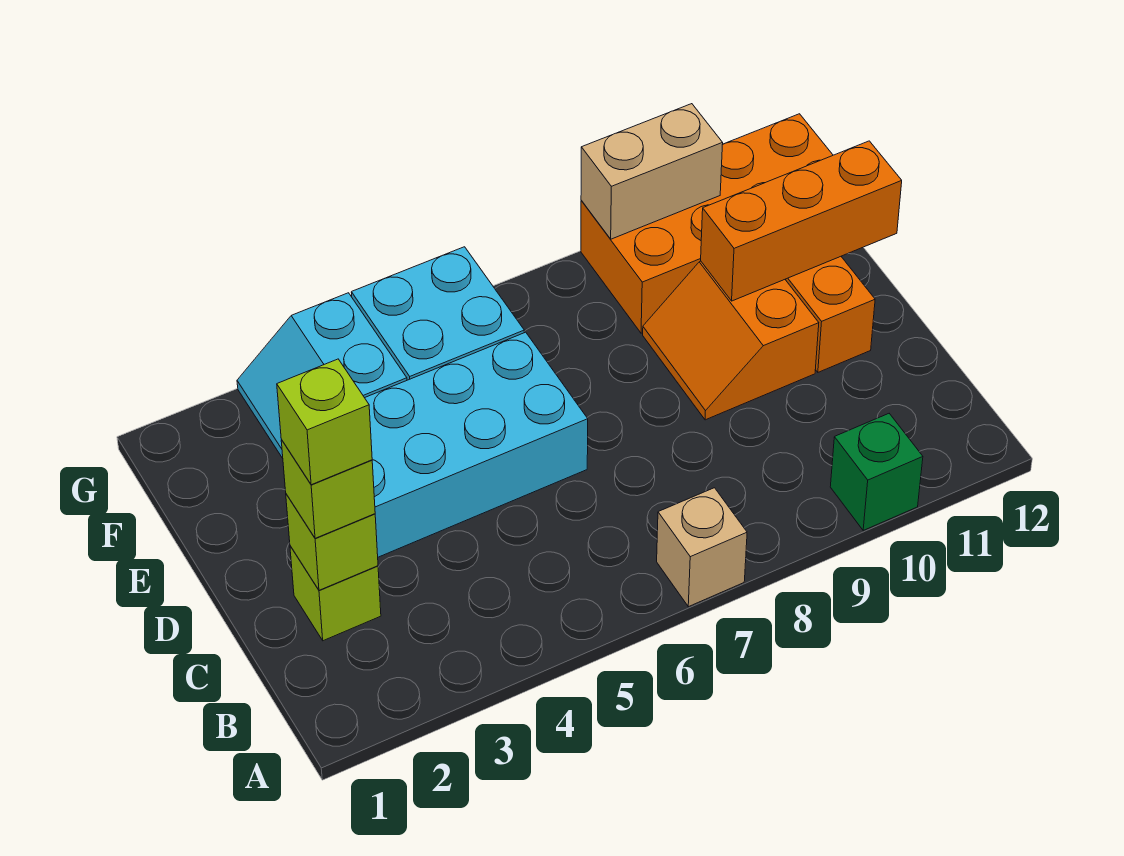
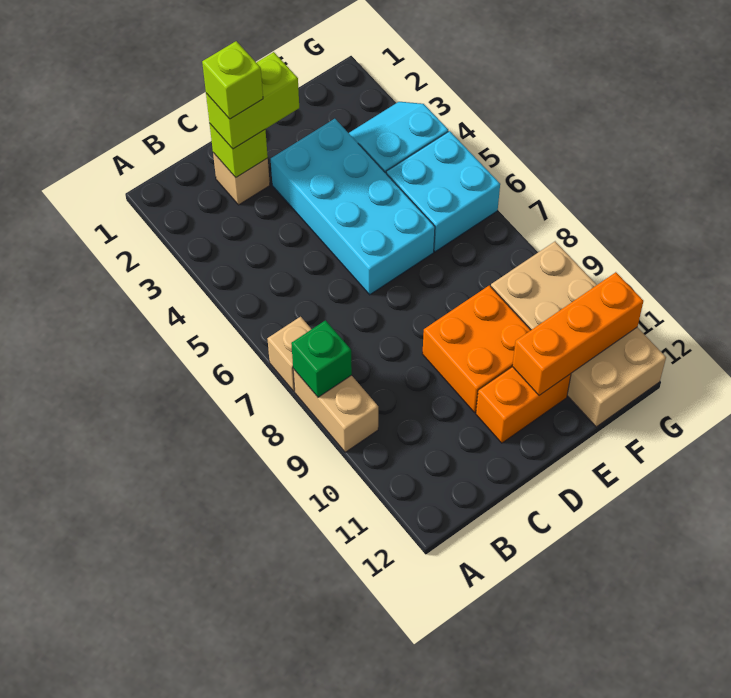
green 1x1 brick [830,414,923,530] -> green 1x1 brick moved to [291,320,352,397]
lime 1x1 brick [290,546,381,641] -> tan 1x1 brick [213,153,270,205]
lime 1x1 brick [281,440,375,538] -> lime 1x2 brick [206,52,299,149]
orange 2x2 slope [643,261,819,420] -> orange 2x2 brick [423,285,531,412]
orange 1x3 brick [701,141,902,301] -> orange 1x3 brick turned to [512,272,643,395]
orange 2x4 brick [581,114,833,333] -> tan 2x4 brick [491,241,666,427]
tan 1x2 brick [581,104,723,239] -> tan 1x2 brick moved to [293,369,378,452]

